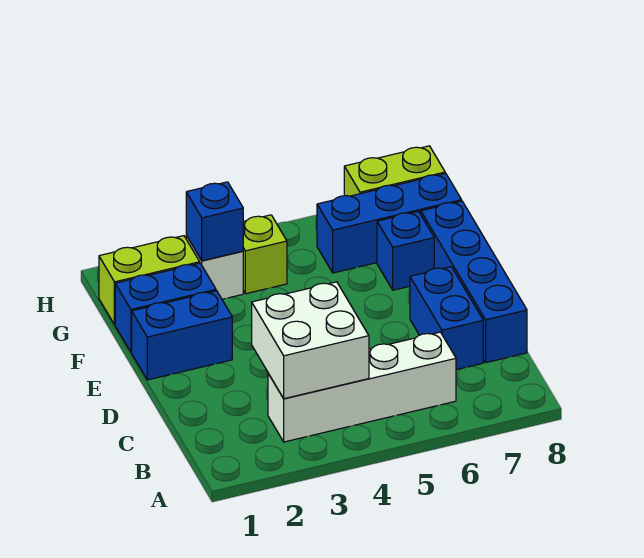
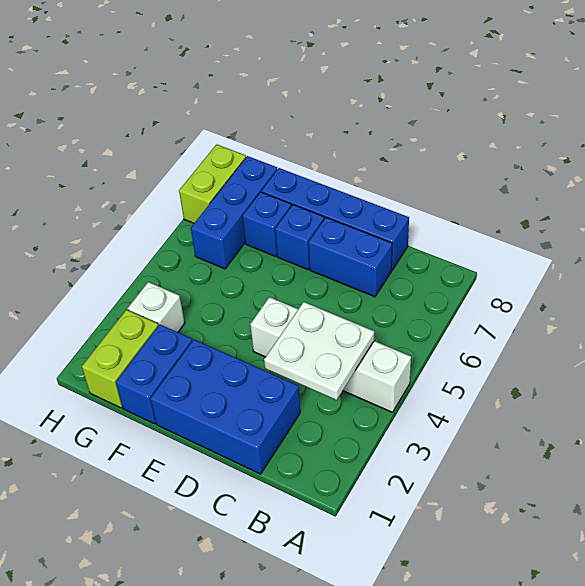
white 1x4 brick [268,332,456,442] -> white 1x4 brick turned to [250,297,411,412]
white 2x2 brick [252,282,369,399] -> white 2x2 plate [264,302,374,400]
blue 1x2 brick [132,291,232,380] -> blue 2x3 brick [150,340,300,474]
blue 1x1 brick [186,182,243,261] -> blue 1x1 brick moved to [275,205,324,269]
lime 1x1 brick [243,215,287,294] -> none

